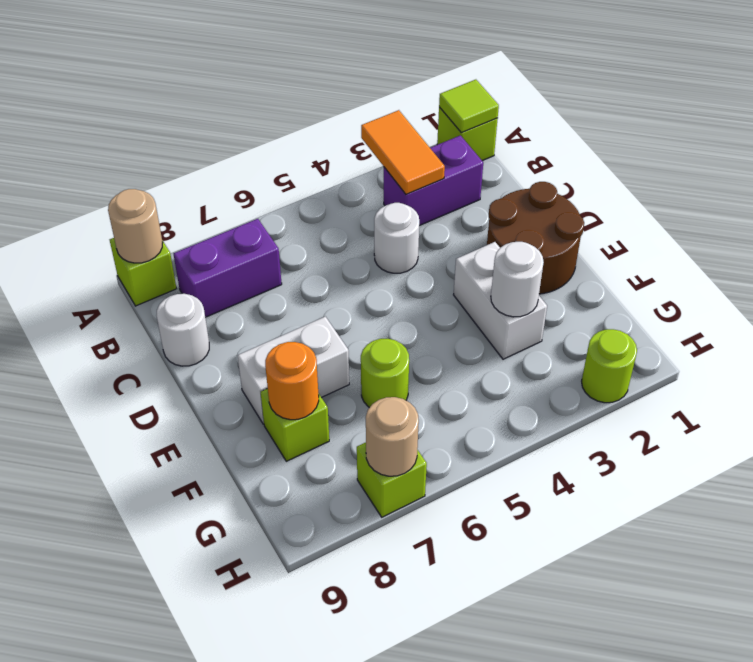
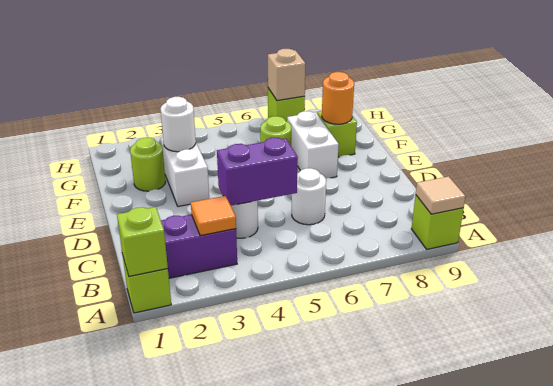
lime 1x1 tile [439,80,499,133] -> lime 1x1 brick [117,207,168,277]
orange 1x2 tile [361,110,445,194] -> orange 1x1 tile [191,196,236,236]
tan 1x1 round brick [108,189,163,263] -> tan 1x1 tile [416,176,465,214]
purple 1x2 brick [173,219,282,317] -> purple 1x2 brick moved to [217,138,298,205]
white 1x1 round brick [156,294,209,366] -> white 1x1 round brick moved to [292,168,326,225]
brown 2x2 round brick [487,182,584,294] -> none
white 1x2 brick [238,317,349,424] -> white 1x2 brick turned to [287,111,339,178]
lime 1x1 round brick [582,329,637,403] -> lime 1x1 round brick moved to [130,138,166,191]
tan 1x1 round brick [366,397,419,476] -> tan 1x1 brick [268,49,306,101]

